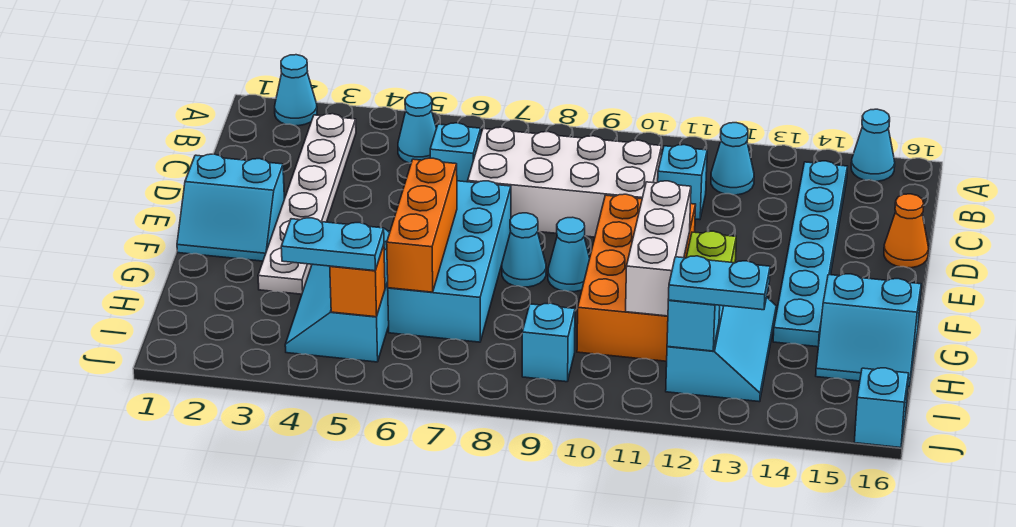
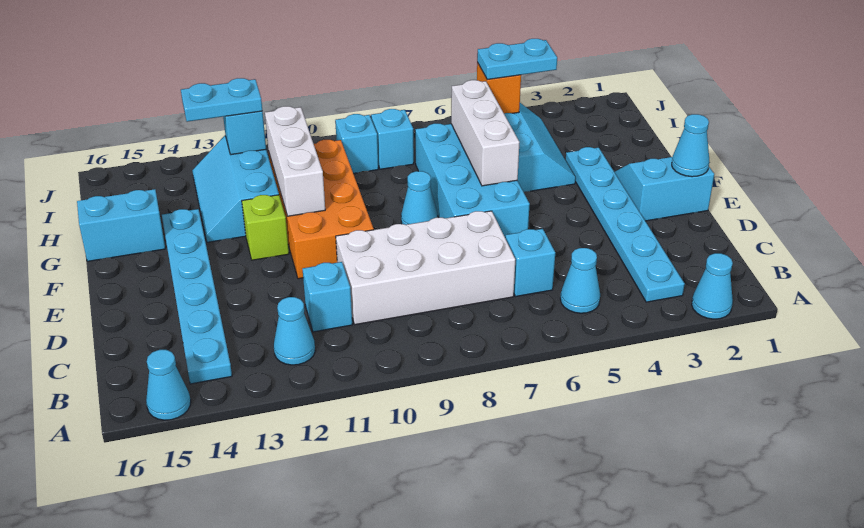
white 1x6 plate [258,114,356,294] -> cyan 1x6 plate [566,147,685,302]
orange 1x1 cone [884,194,929,268] -> none
orange 1x3 brick [387,158,457,292] -> white 1x3 brick [451,80,520,186]
cyan 1x1 cone [548,217,590,292] -> cyan 1x1 cone moved to [672,114,709,177]
cyan 1x1 brick [854,368,909,448] -> cyan 1x1 brick moved to [371,109,414,169]

